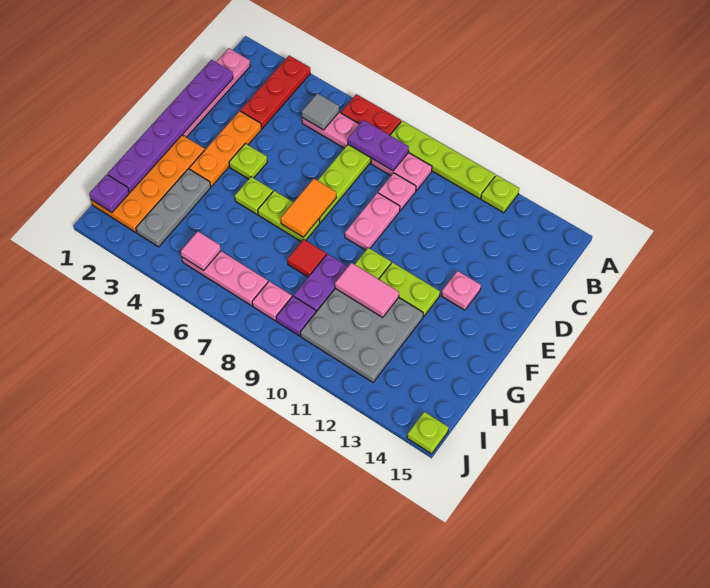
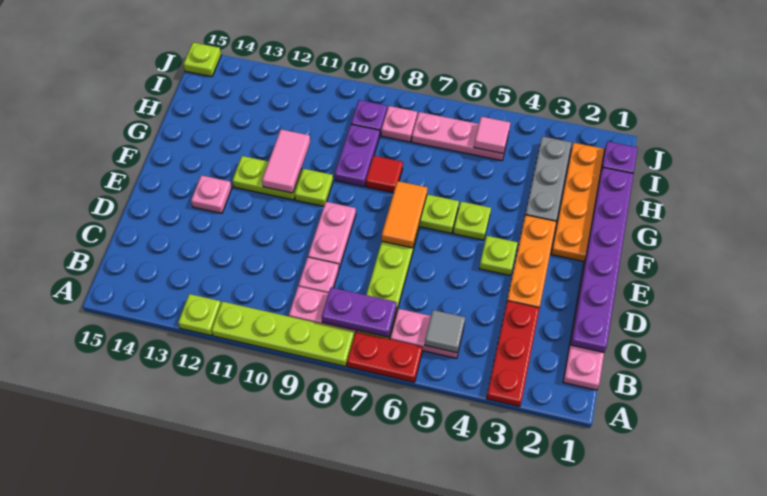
grey 3x3 plate [300,289,423,382] -> none
pink 1x2 tile [335,263,399,317] -> pink 1x2 tile turned to [262,129,310,193]

